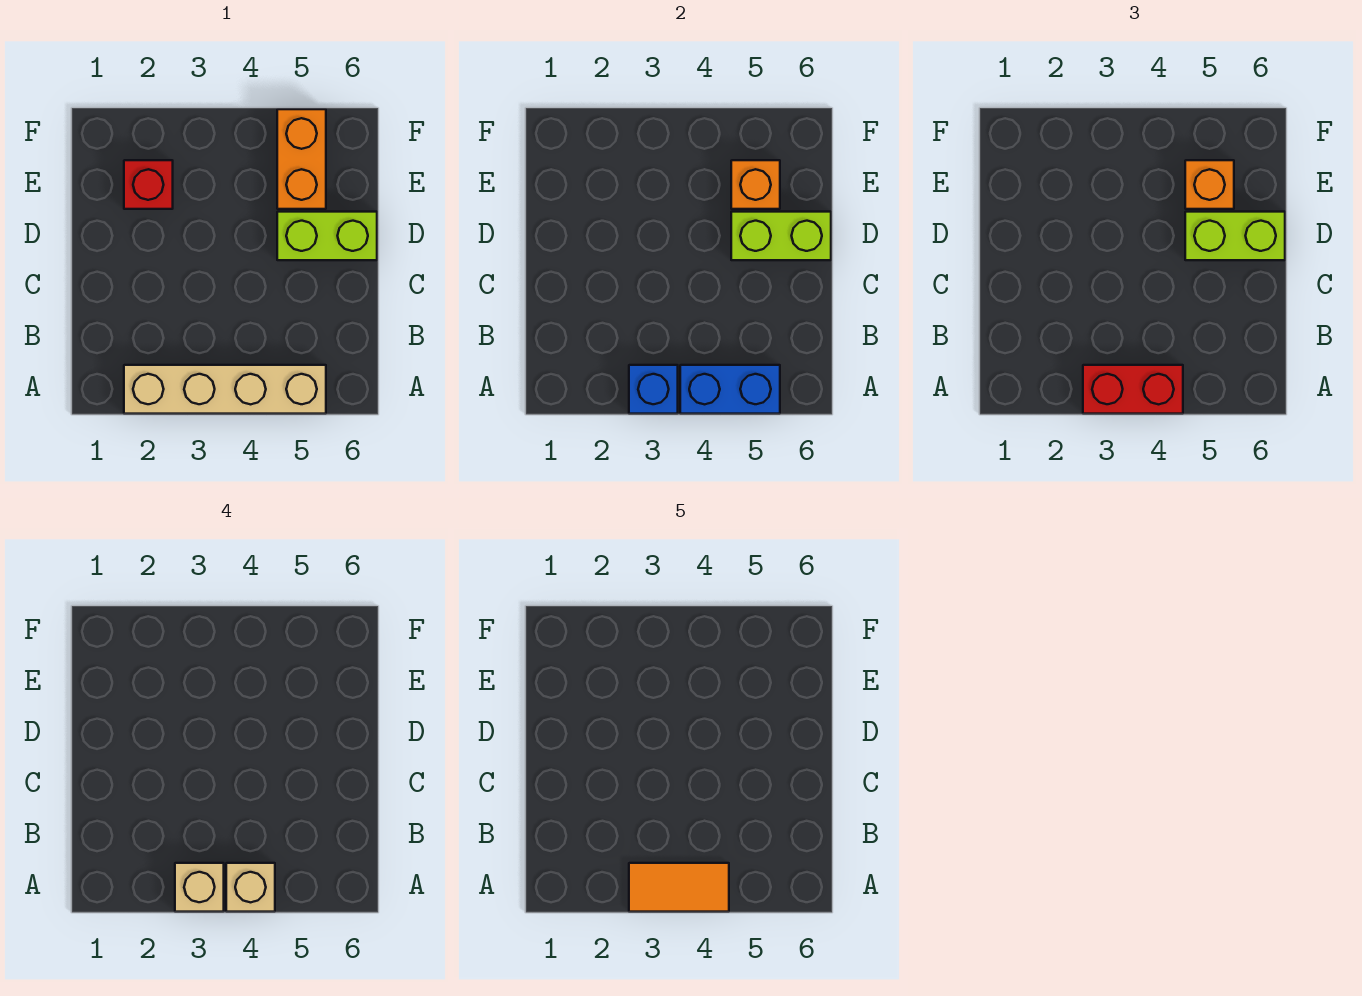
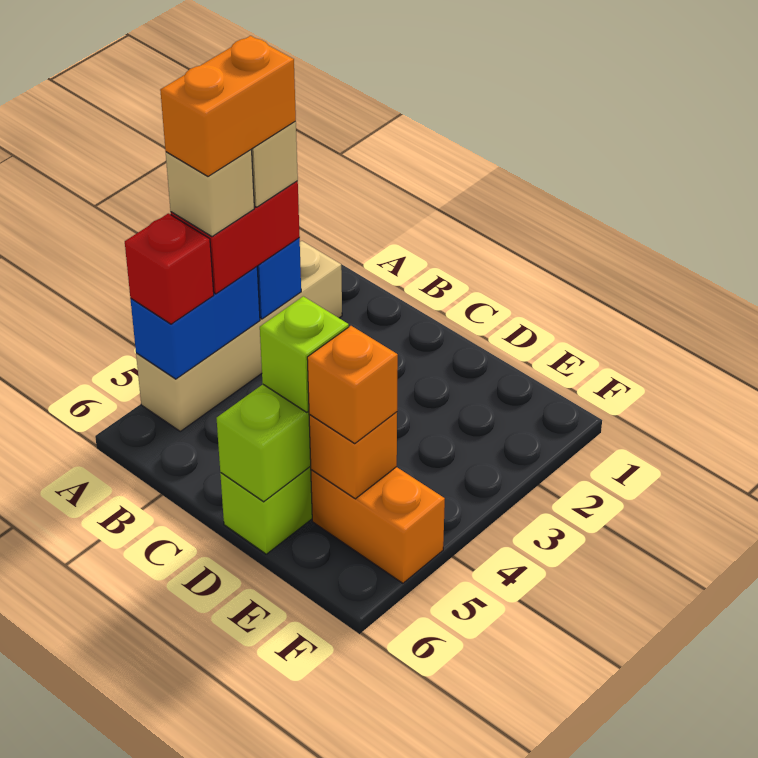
orange 1x2 tile [629,863,729,912] -> orange 1x2 brick [160,36,296,176]
lime 1x2 brick [1185,212,1285,260] -> lime 1x1 brick [260,296,349,412]
red 1x1 brick [124,160,173,209] -> red 1x1 brick moved to [125,213,214,324]

